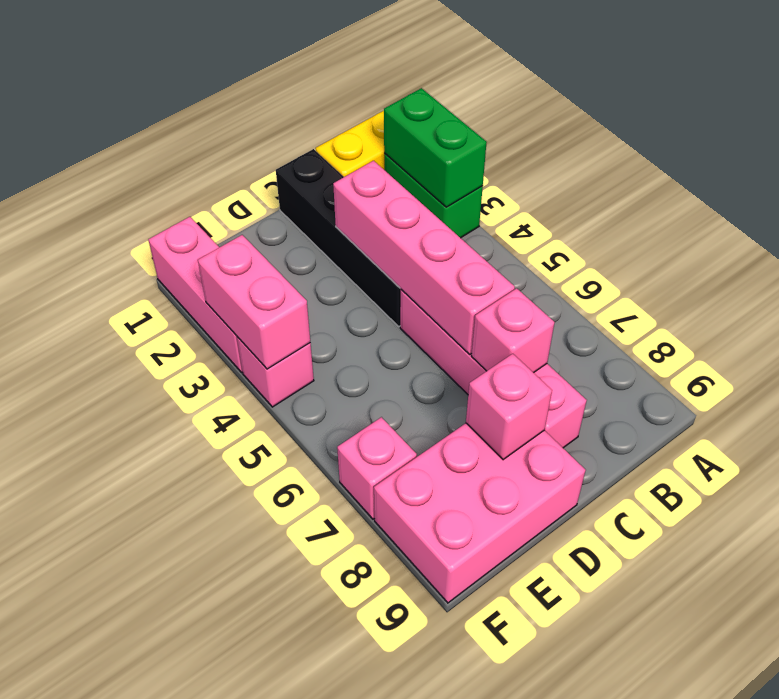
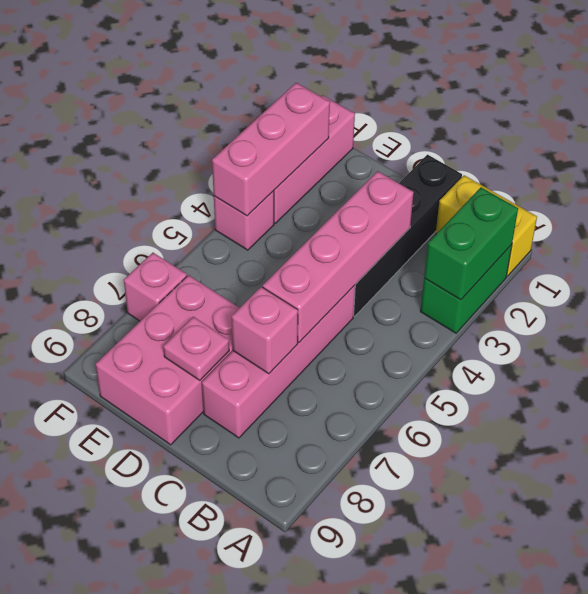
pink 2x3 brick [374,423,586,603] -> pink 2x3 brick turned to [96,275,239,445]
pink 1x1 brick [466,354,552,460] -> pink 1x1 plate [163,317,229,380]
pink 1x2 brick [198,235,310,369] -> pink 1x3 brick [212,83,330,216]

